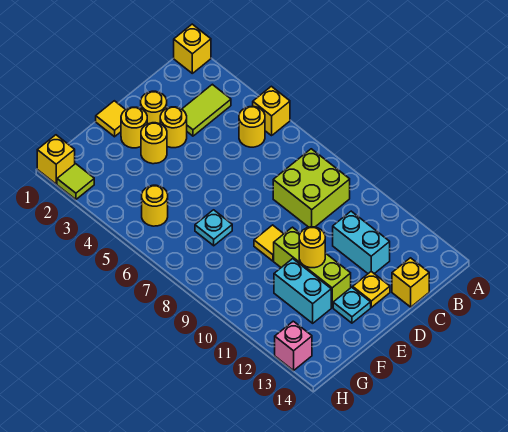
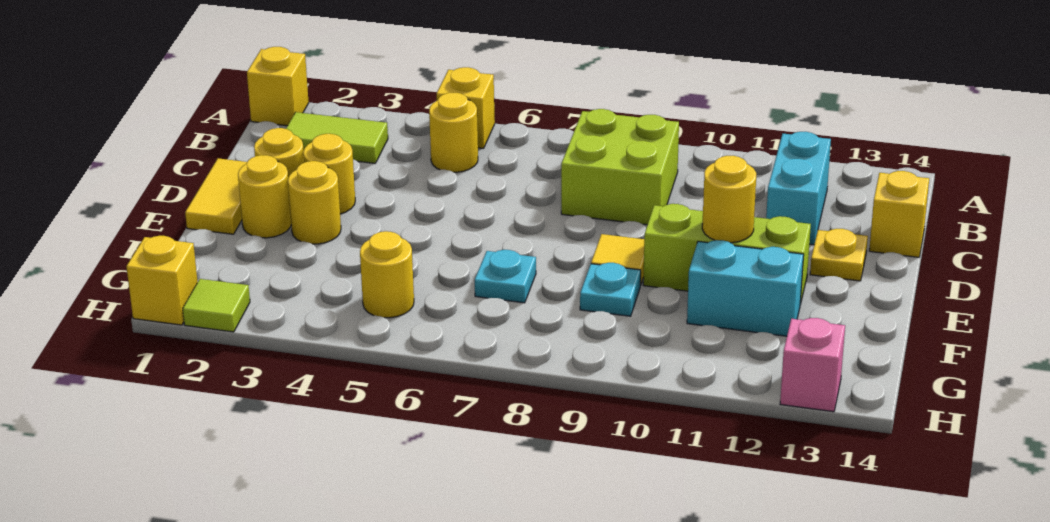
lime 1x2 tile [182,84,231,136] -> lime 1x2 tile turned to [286,112,388,163]
cyan 1x2 brick [333,211,390,274] -> cyan 1x2 brick turned to [766,132,831,245]
yellow 1x1 tile [96,101,126,137] -> yellow 1x2 tile [185,158,247,234]
cyan 1x1 plate [333,287,371,323] -> cyan 1x1 plate moved to [580,263,641,316]

